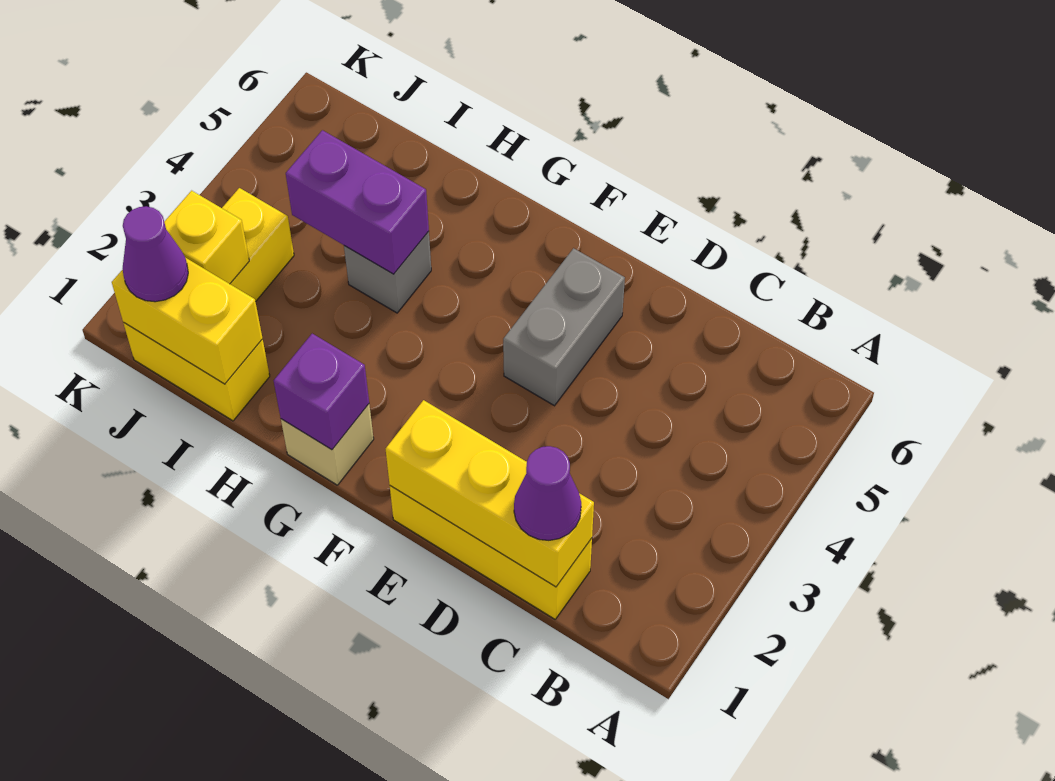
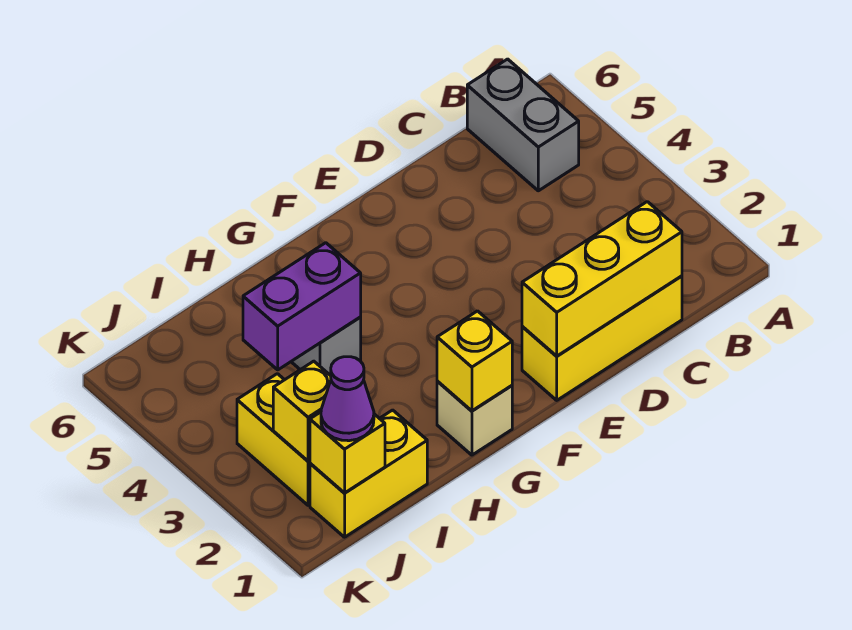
purple 1x1 cone [514,446,581,540] -> none
grey 1x2 brick [503,248,625,406] -> grey 1x2 brick moved to [467,59,579,191]
purple 1x1 brick [274,334,369,450] -> yellow 1x1 brick [437,311,512,411]
yellow 1x2 brick [112,258,262,384] -> yellow 1x1 brick [310,412,385,493]

